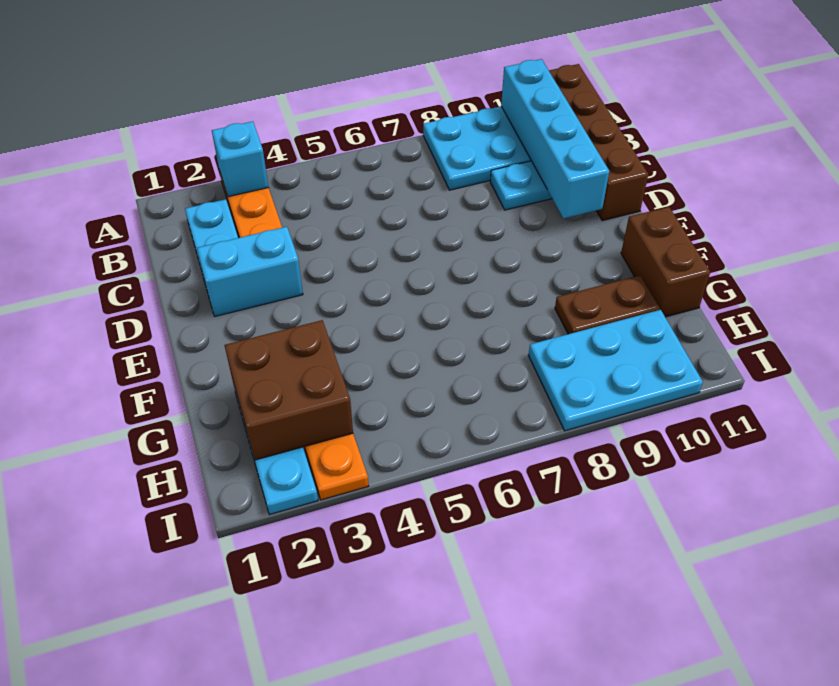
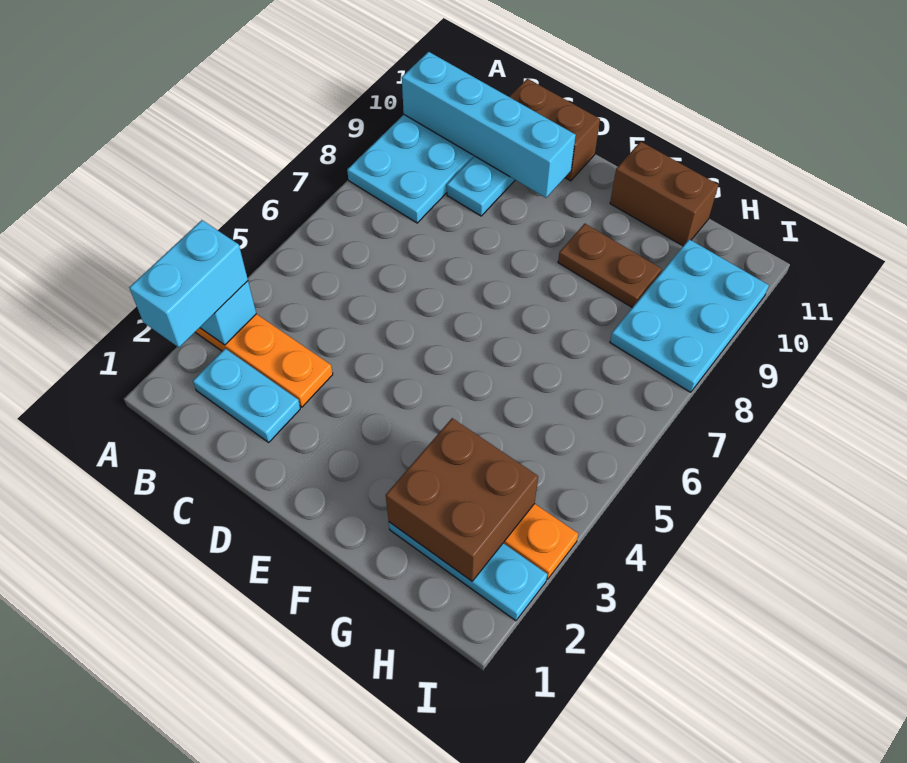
brown 1x4 brick [549,64,648,221] -> brown 1x2 brick [509,79,600,181]
cyan 1x2 brick [197,227,303,316] -> cyan 1x2 brick moved to [129,220,248,347]
brown 1x2 plate [555,275,660,334] -> brown 1x2 plate turned to [558,224,662,308]

